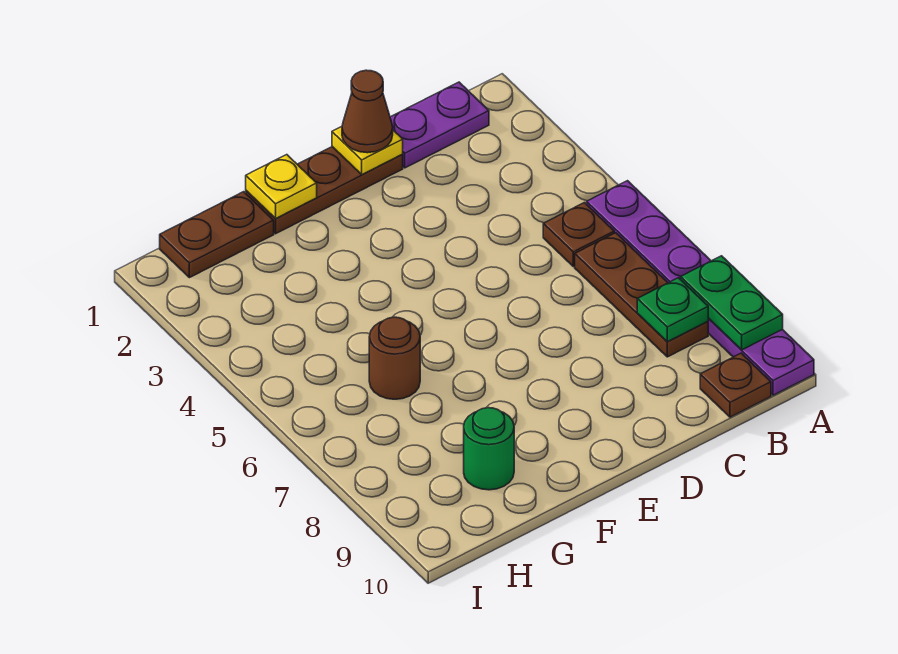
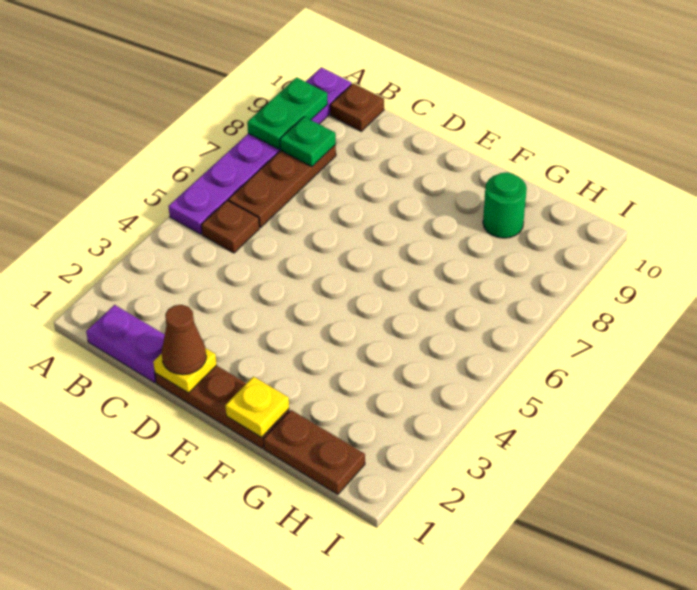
brown 1x1 round brick [369,317,420,399] -> none

